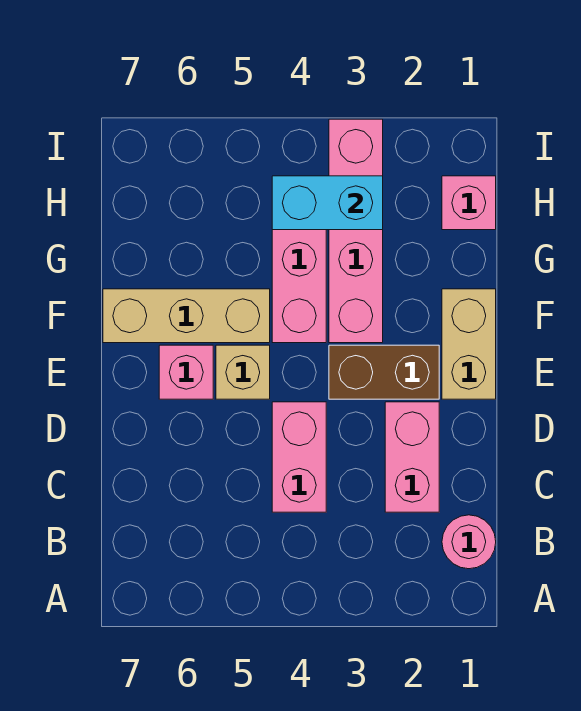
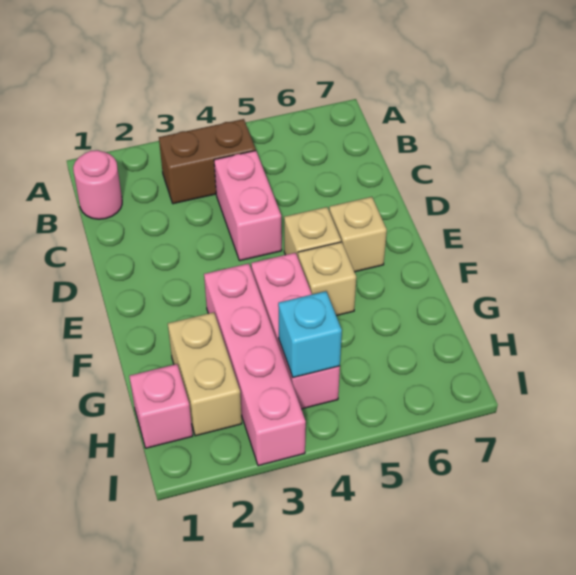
pink 1x2 brick [385,402,439,512] -> none
tan 1x2 brick [442,289,496,399] -> tan 1x2 brick moved to [168,312,242,436]
brown 1x2 brick [329,345,439,399] -> brown 1x2 brick moved to [159,119,256,204]
pink 1x1 brick [159,345,213,399] -> tan 1x1 brick [329,197,387,272]
tan 1x3 brick [103,289,270,343] -> tan 1x1 brick [298,242,356,316]
cyan 1x2 brick [272,176,383,230] -> cyan 1x1 brick [278,291,342,377]

